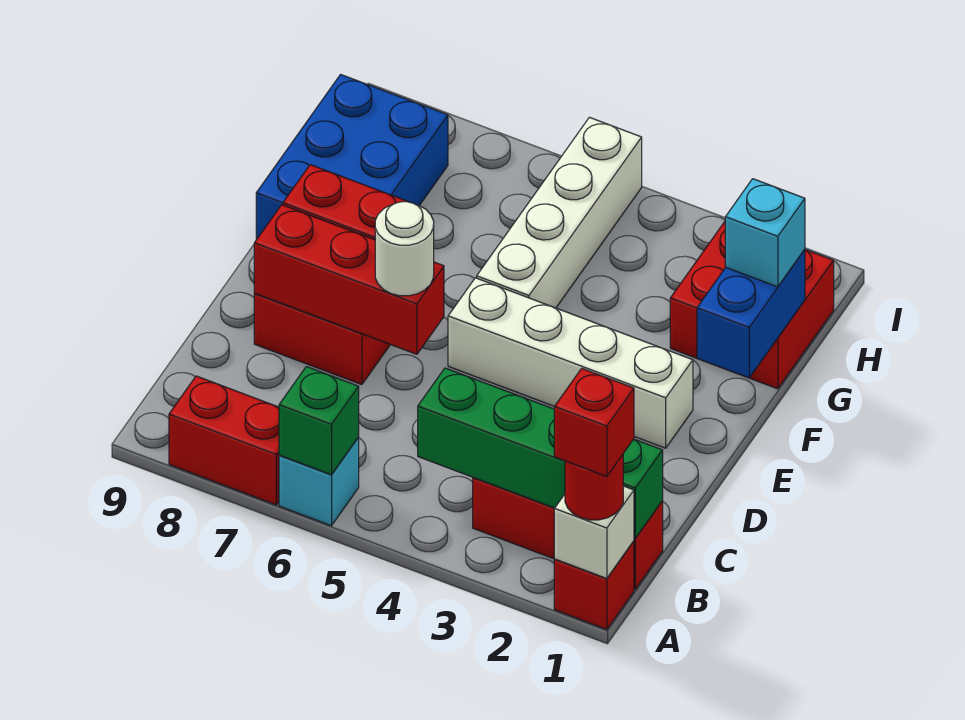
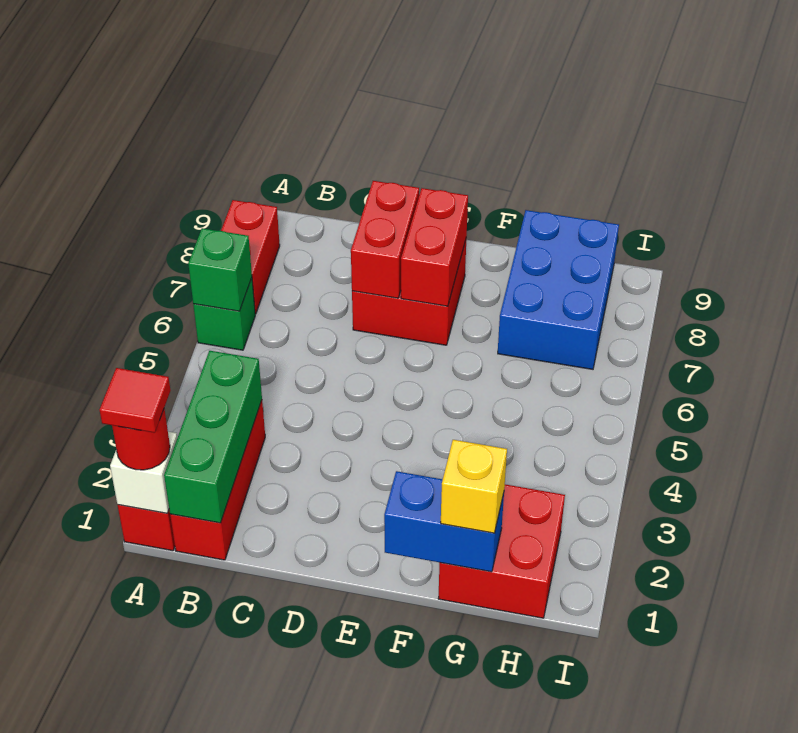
red 1x1 brick [554,369,634,477] -> red 1x1 tile [100,368,171,433]
cyan 1x1 brick [279,438,359,526] -> green 1x1 brick [193,278,255,350]
green 1x4 brick [418,368,663,538] -> green 1x3 brick [164,351,262,523]
red 1x3 brick [254,205,444,354] -> red 1x2 brick [351,181,419,298]
white 1x1 round brick [375,202,434,296] -> none
white 1x4 brick [448,278,693,448] -> none
white 1x4 brick [477,117,642,308] -> none
blue 2x3 brick [256,75,448,240] -> blue 2x3 brick turned to [498,210,619,369]
cyan 1x1 brick [725,179,805,287] -> yellow 1x1 brick [441,440,507,533]

